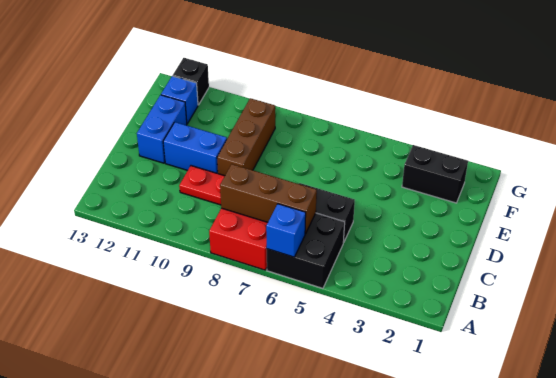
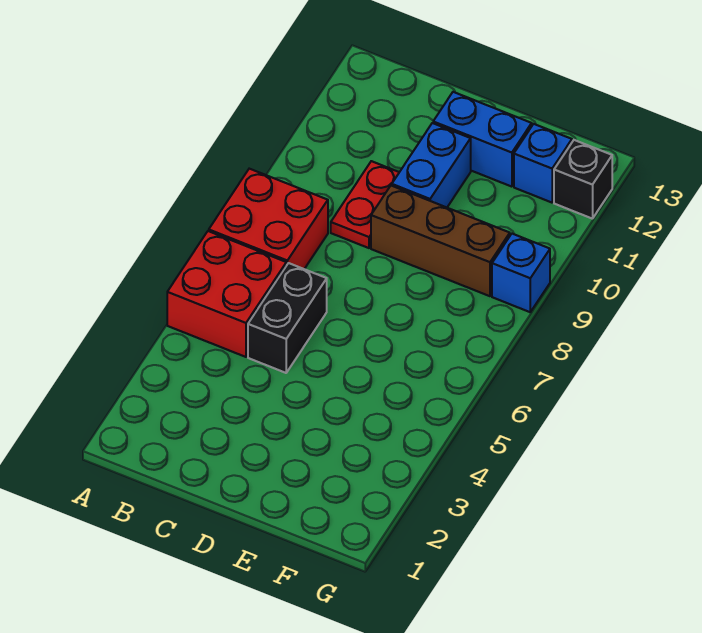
black 2x2 brick [267,213,345,288] -> red 2x2 brick [167,231,286,357]
blue 1x1 brick [266,204,306,257] -> blue 1x1 brick moved to [492,234,550,312]
brown 1x3 brick [220,164,317,234] -> none
black 1x2 brick [402,145,468,203] -> none

